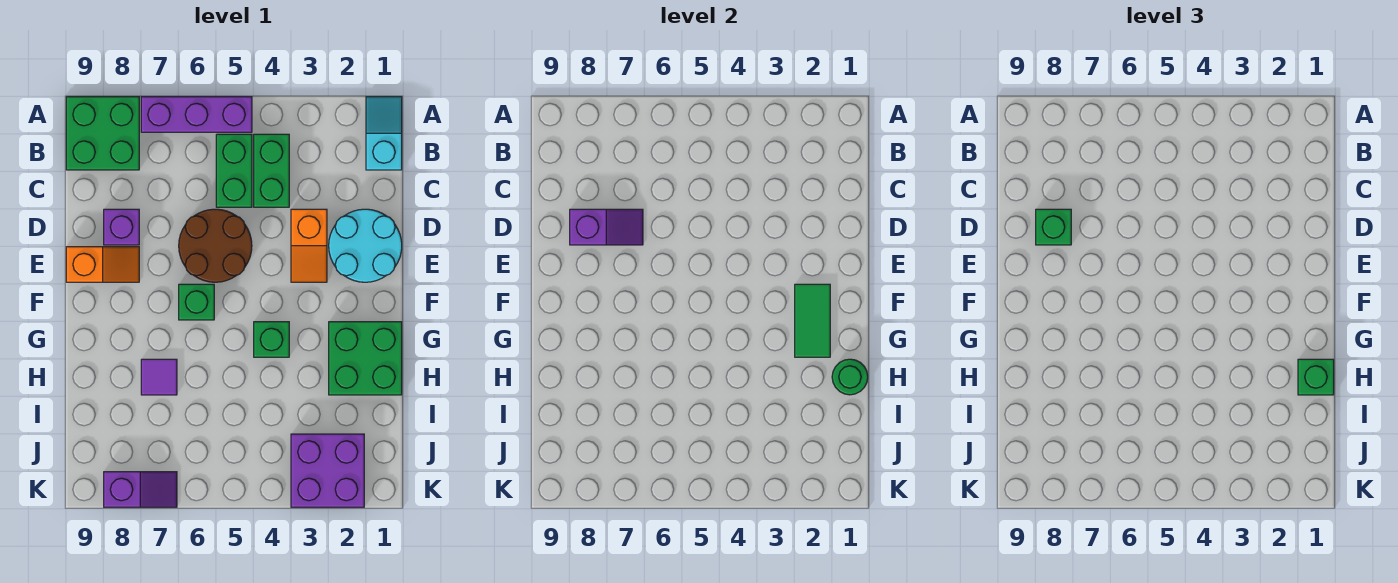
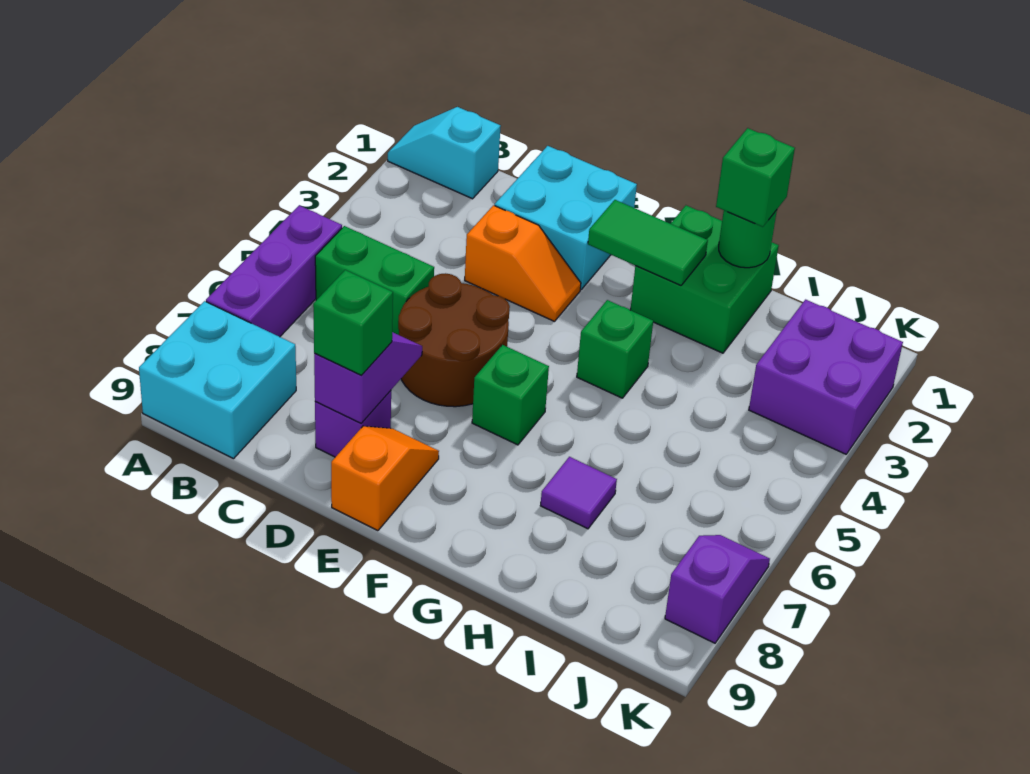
green 2x2 brick [66,97,139,170] -> cyan 2x2 brick [139,301,296,459]
green 1x2 brick [254,134,289,207] -> none
cyan 2x2 round brick [329,209,402,282] -> cyan 2x2 brick [495,146,637,289]

